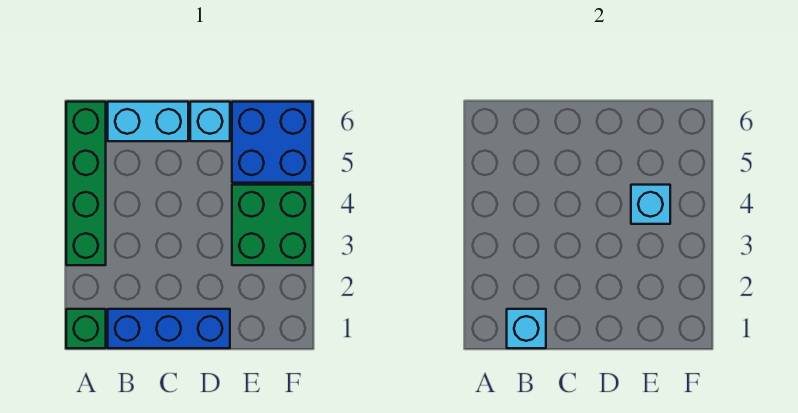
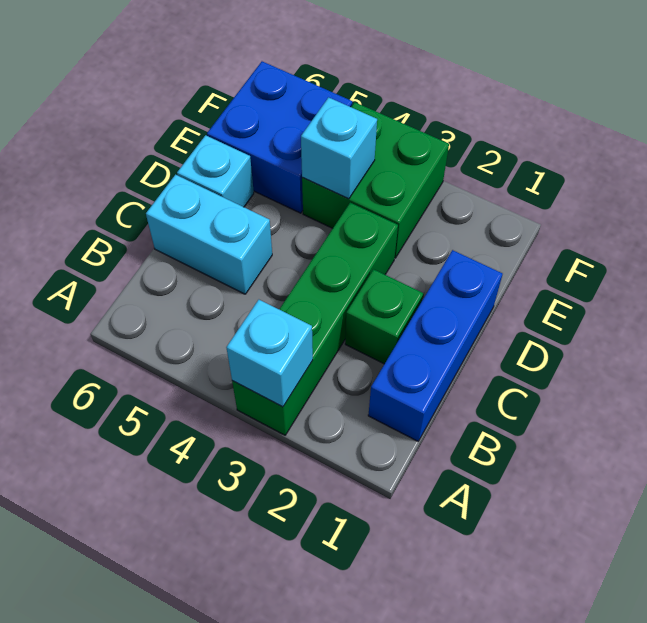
green 1x1 brick [66,309,106,348] -> green 1x1 brick moved to [345,269,423,364]
green 1x4 brick [66,102,106,265] -> green 1x4 brick turned to [232,203,398,435]
cyan 1x1 brick [507,309,546,348] -> cyan 1x1 brick moved to [226,300,313,407]
cyan 1x2 brick [108,102,188,141] -> cyan 1x2 brick turned to [146,175,272,294]

